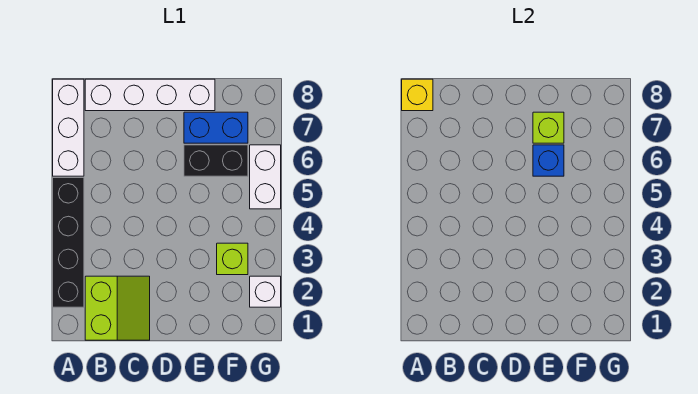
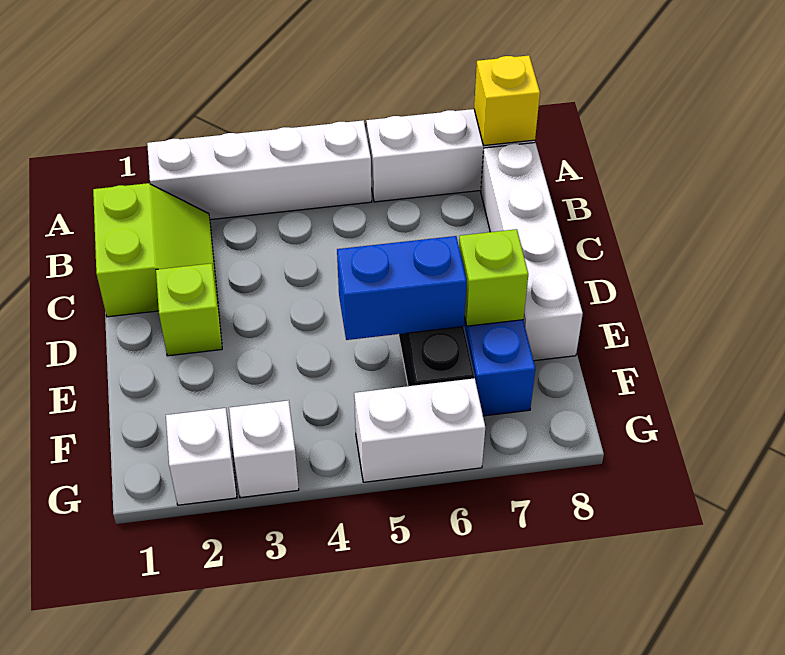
black 1x4 brick [53,178,84,307] -> white 1x4 brick [147,120,372,220]
lime 2x2 slope [85,276,150,340] -> lime 2x2 slope turned to [93,183,218,317]
blue 1x1 brick [533,145,564,176] -> blue 1x2 brick [337,236,466,340]
lime 1x1 brick [217,243,248,275] -> lime 1x1 brick moved to [156,263,222,356]
none -> white 1x1 brick [229,400,299,498]

